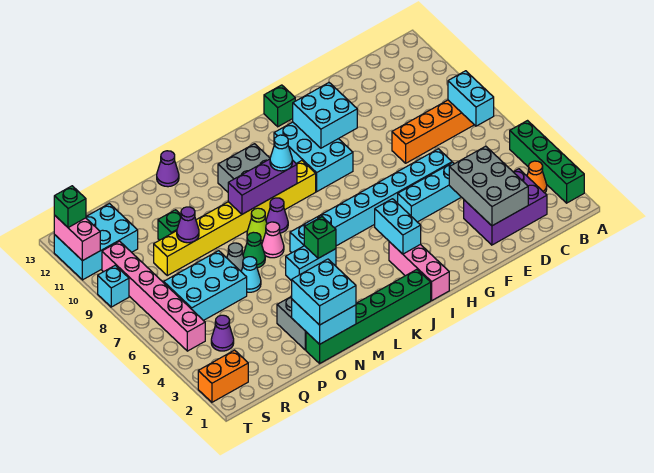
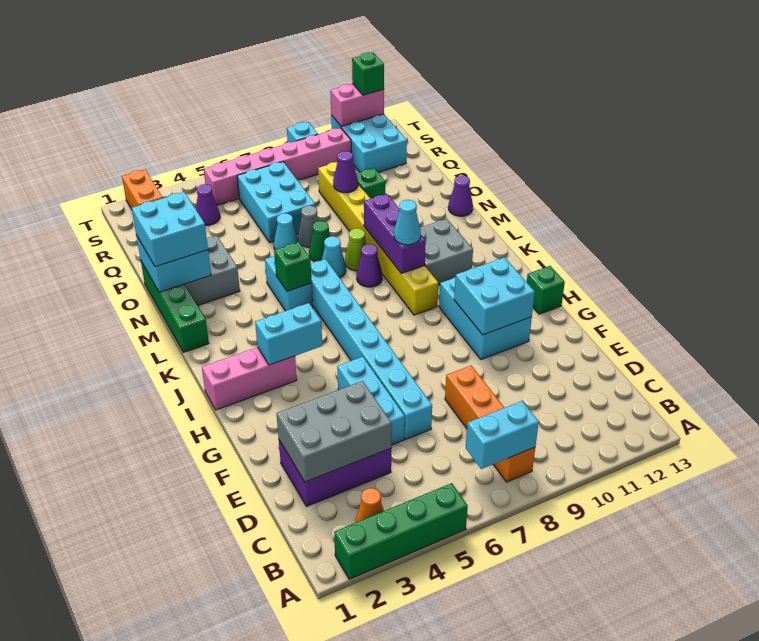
purple 2x3 brick [464,169,547,245] -> purple 2x3 brick turned to [279,440,391,507]
cyan 2x3 brick [274,122,353,192] -> cyan 2x3 brick turned to [439,277,532,359]
green 1x6 brick [306,270,431,363] -> green 1x4 brick [141,261,209,352]
pink 1x1 cone [262,222,284,258] -> cyan 1x1 cone [322,236,346,278]

